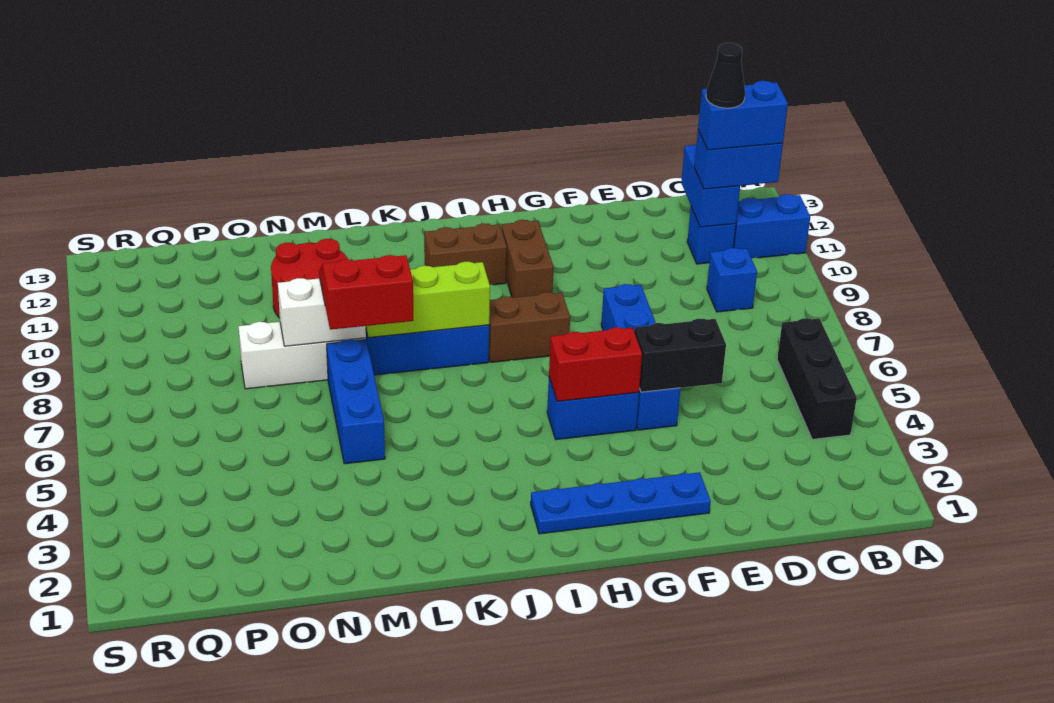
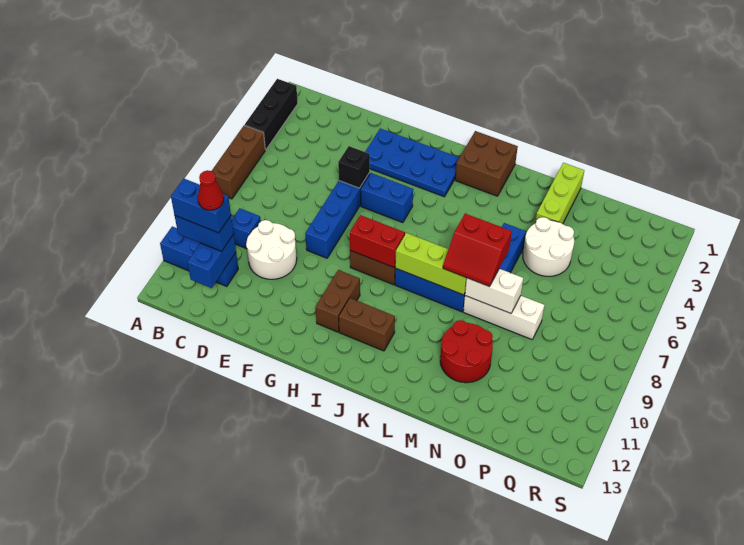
none -> brown 1x3 brick [212,125,265,199]
black 1x3 brick [777,318,857,439] -> black 1x3 brick moved to [245,79,298,150]
black 1x1 cone [706,43,745,108] -> red 1x1 cone [198,170,224,210]
none -> white 2x2 round brick [246,220,297,279]
black 1x2 brick [634,318,726,392] -> black 1x1 brick [338,146,370,188]
blue 1x4 plate [531,472,711,534] -> blue 2x4 plate [365,128,460,197]
red 1x2 brick [549,327,642,401] -> red 1x2 brick moved to [350,215,405,267]
none -> brown 2x2 brick [455,131,518,196]
none -> lime 1x3 brick [535,163,584,224]
none -> white 2x2 round brick [523,217,574,276]

